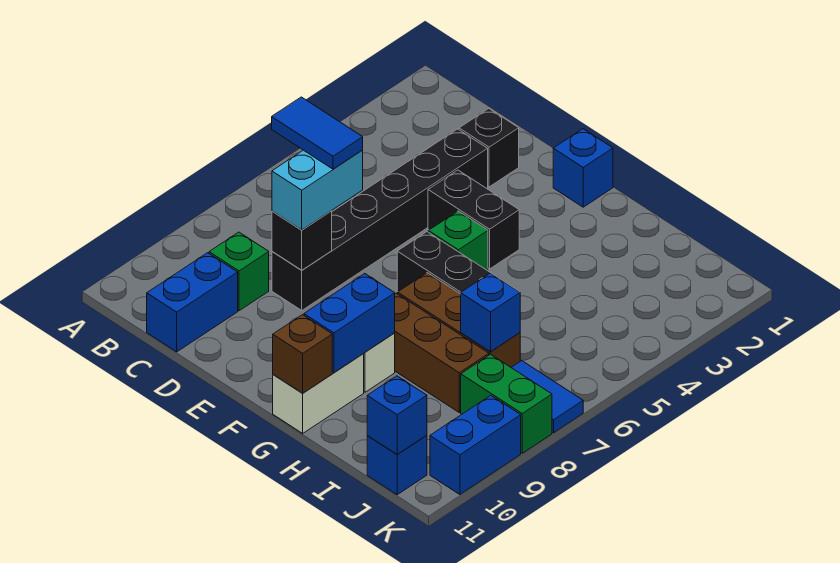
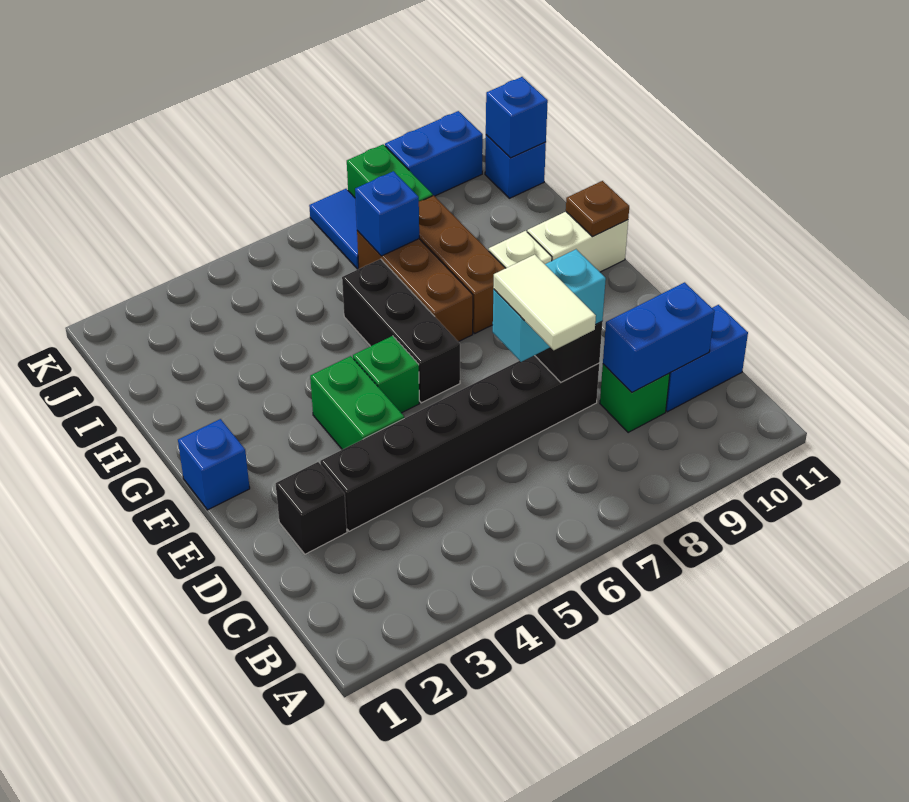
blue 1x2 tile [272,97,363,169] -> white 1x2 tile [493,254,596,350]
black 1x2 brick [428,170,519,269] -> green 1x2 brick [310,356,404,450]
blue 1x2 brick [304,274,395,373] -> blue 1x2 brick moved to [603,282,715,392]
brown 1x1 brick [273,315,332,393] -> brown 1x1 plate [566,181,629,237]

